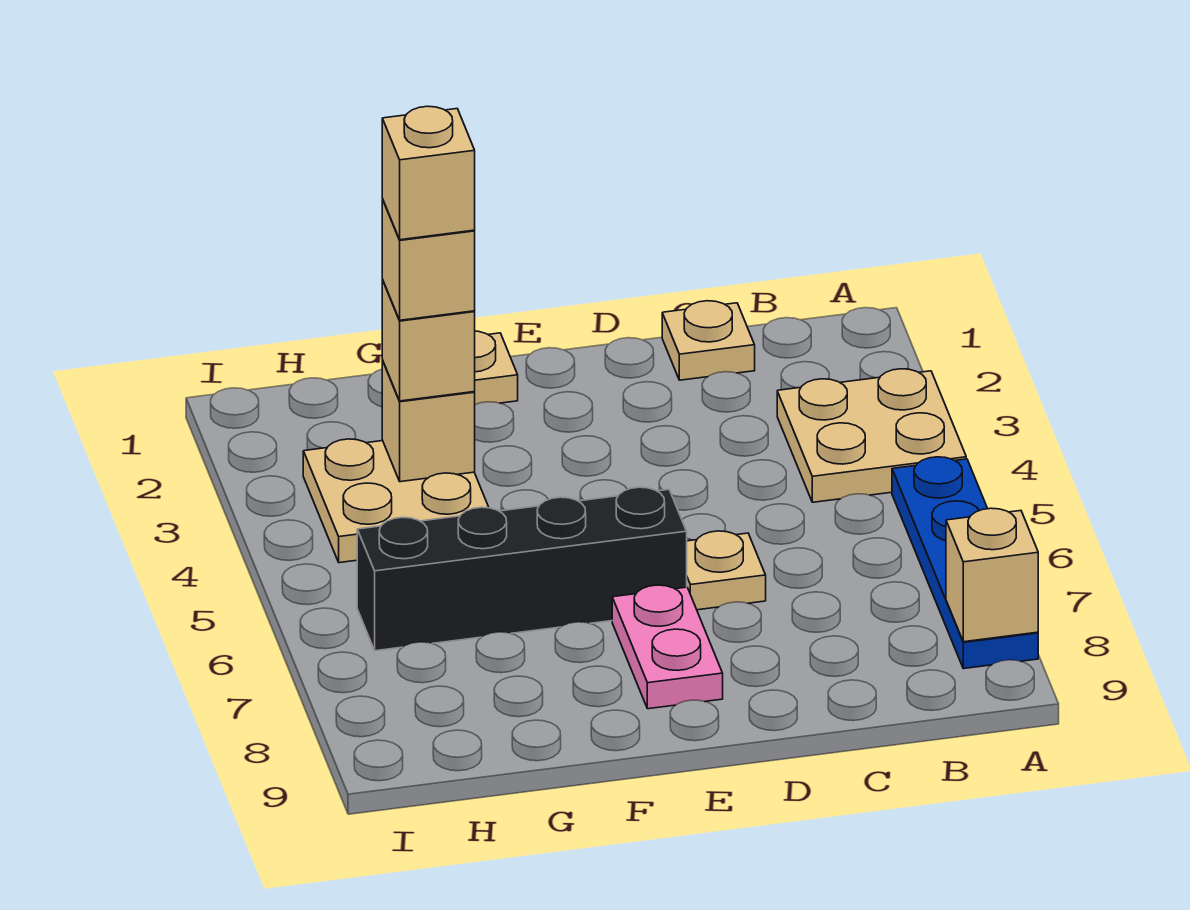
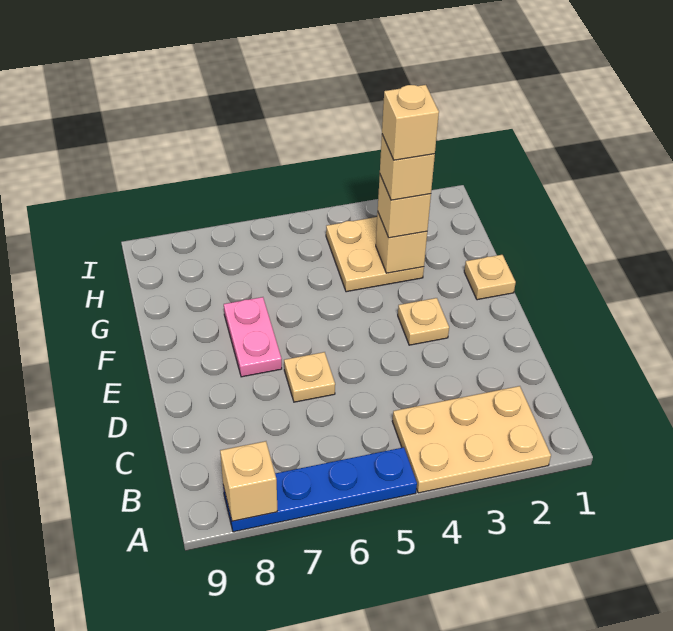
tan 2x2 plate [777,369,966,502] -> tan 2x3 plate [392,386,551,493]
tan 1x1 plate [662,301,755,380] -> tan 1x1 plate moved to [398,298,449,345]
black 1x4 brick [357,487,687,651] -> none
pink 1x2 plate [612,585,723,709] -> pink 1x2 plate turned to [224,297,282,377]

